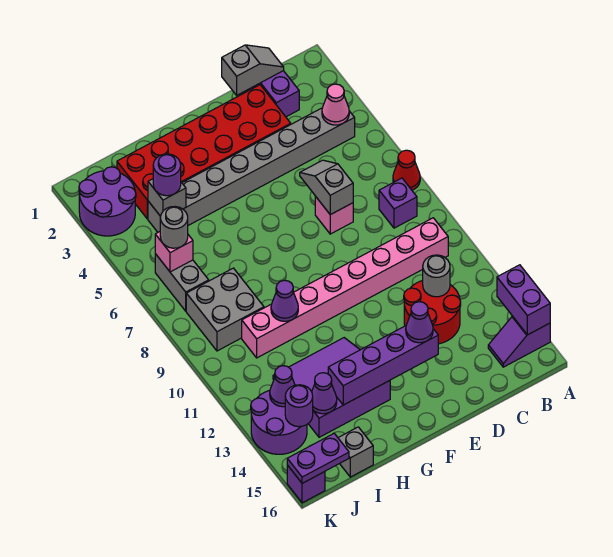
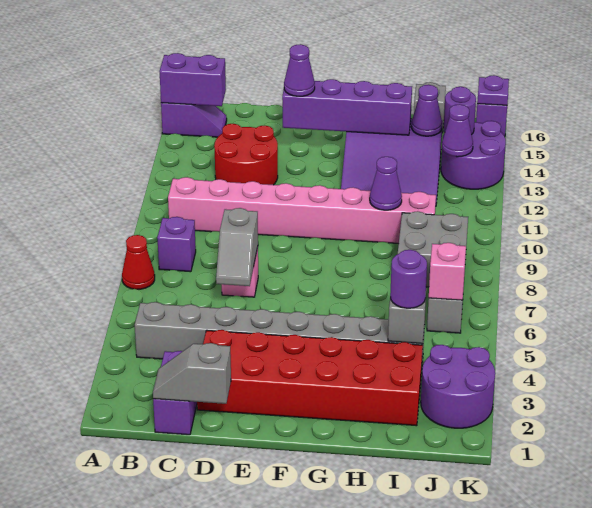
purple 1x2 brick [497,265,550,335] -> purple 1x2 brick turned to [160,53,226,106]
pink 1x1 cone [322,84,349,125] -> none
grey 1x1 round brick [423,255,450,297] -> none
grey 1x1 round brick [160,207,188,248] -> none
purple 1x2 plate [287,434,349,483] -> purple 1x1 plate [477,75,509,105]

